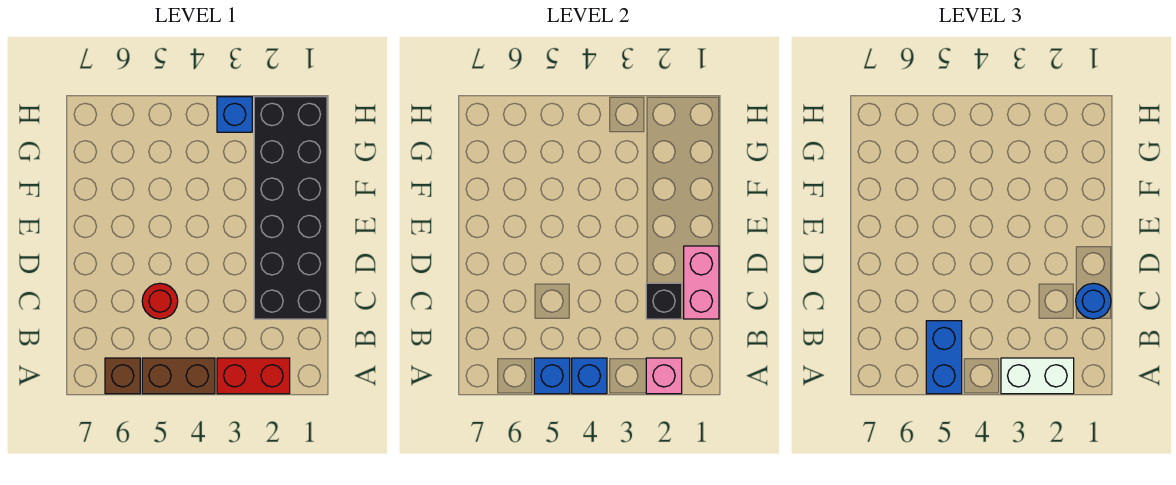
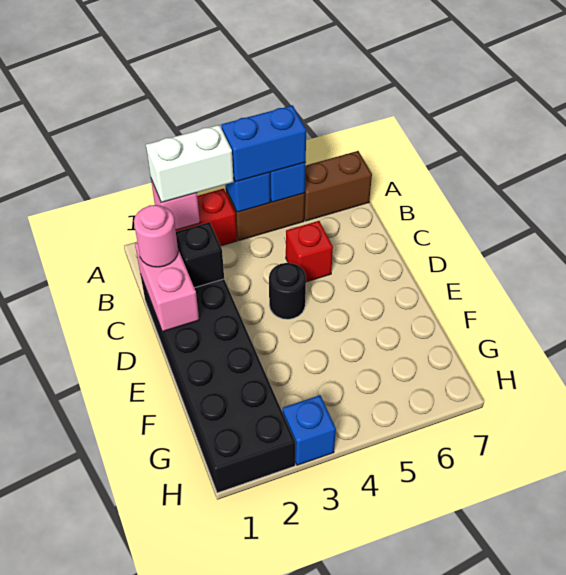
blue 1x2 brick [926,321,962,394] -> blue 1x2 brick turned to [221,105,306,182]
brown 1x1 brick [105,358,140,394] -> brown 1x2 brick [304,151,372,221]
blue 1x1 round brick [1076,283,1111,319] -> pink 1x1 round brick [134,205,178,267]
red 1x1 round brick [142,283,178,319] -> red 1x1 brick [286,221,333,282]
none -> black 1x1 round brick [269,263,306,319]

